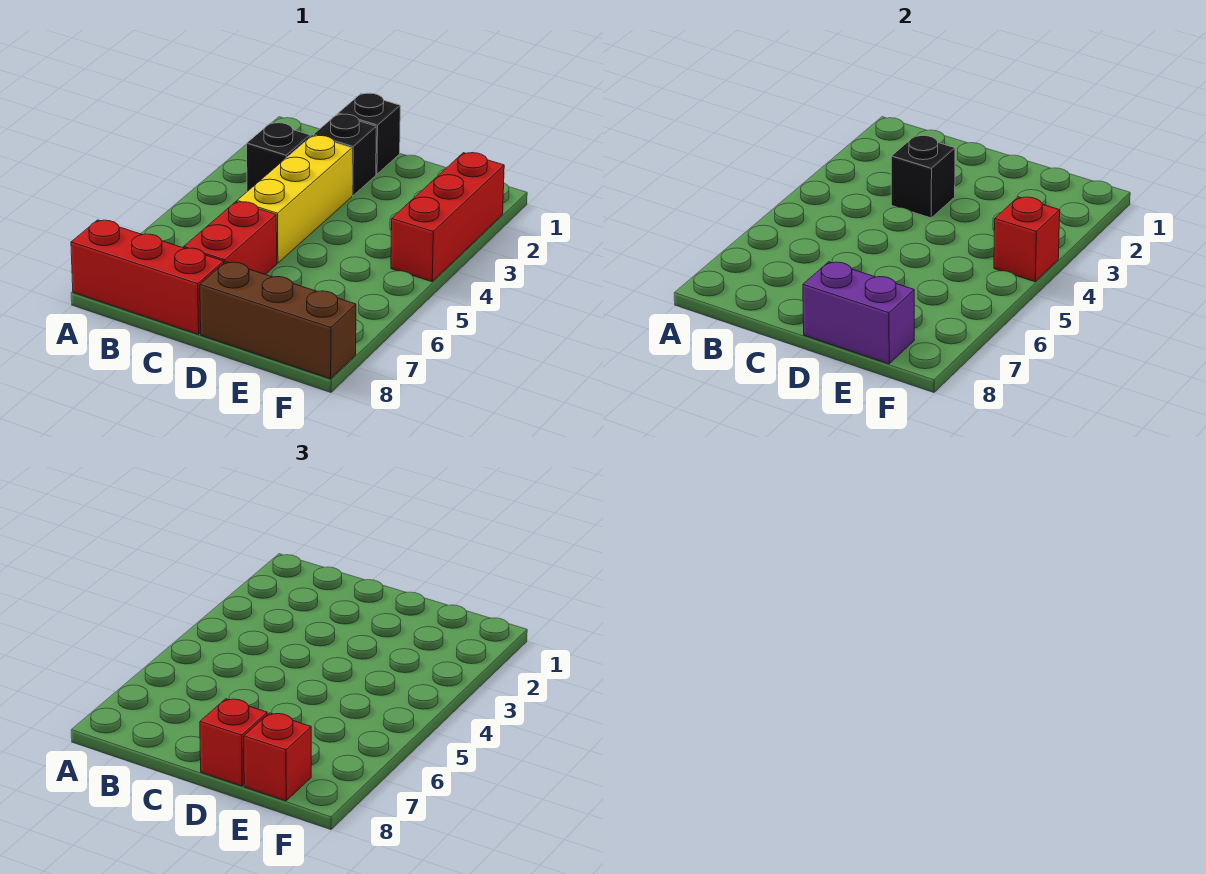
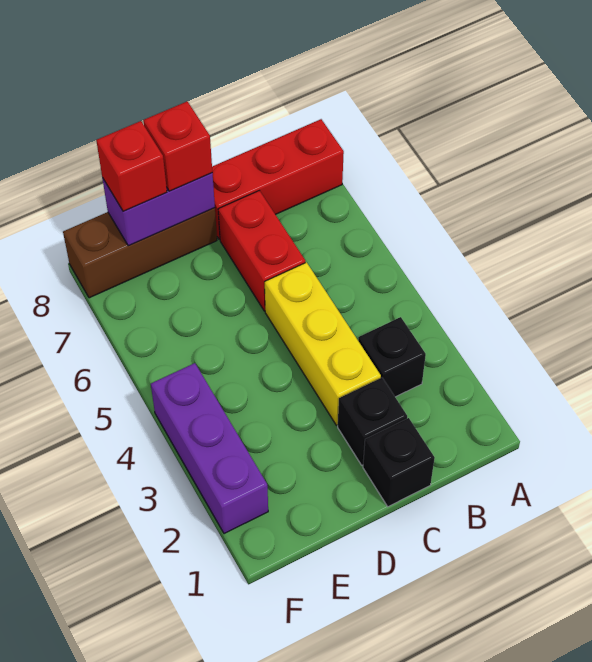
black 1x1 brick [891,136,955,218] -> none
red 1x3 brick [391,153,504,282] -> purple 1x3 brick [151,363,268,534]
red 1x1 brick [994,197,1060,282] -> none

